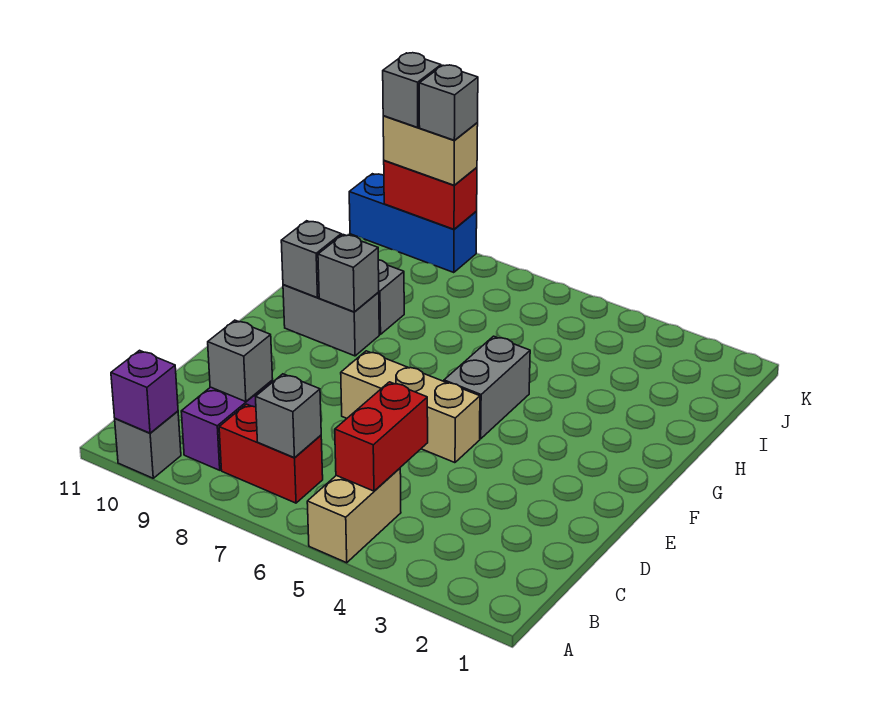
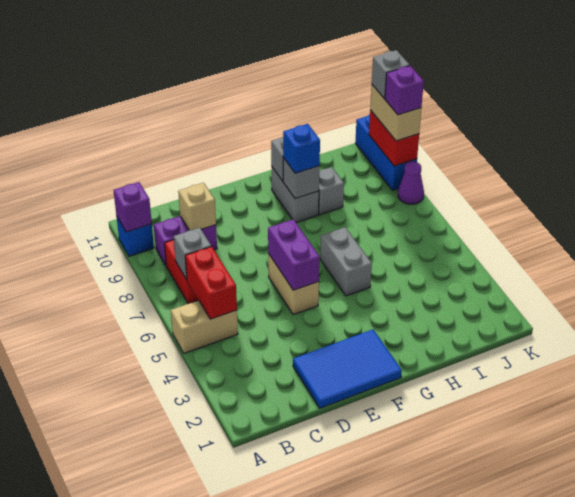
grey 1x1 brick [115,411,181,478] -> blue 1x1 brick [116,216,154,256]
red 1x2 brick [335,382,428,491] -> red 1x2 brick turned to [185,246,237,319]
grey 1x1 brick [208,320,273,402] -> tan 1x1 brick [178,183,216,230]
none -> blue 2x3 tile [293,329,402,408]
tan 1x3 brick [341,351,480,463] -> tan 1x2 brick [268,254,319,315]
none -> purple 1x2 brick [268,219,319,290]
grey 1x2 brick [444,336,530,439] -> grey 1x2 brick turned to [320,227,372,296]
none -> blue 1x1 brick [283,124,320,173]
none -> purple 1x1 cone [398,162,424,204]
grey 1x1 brick [419,65,478,140] -> purple 1x1 brick [385,66,424,115]

